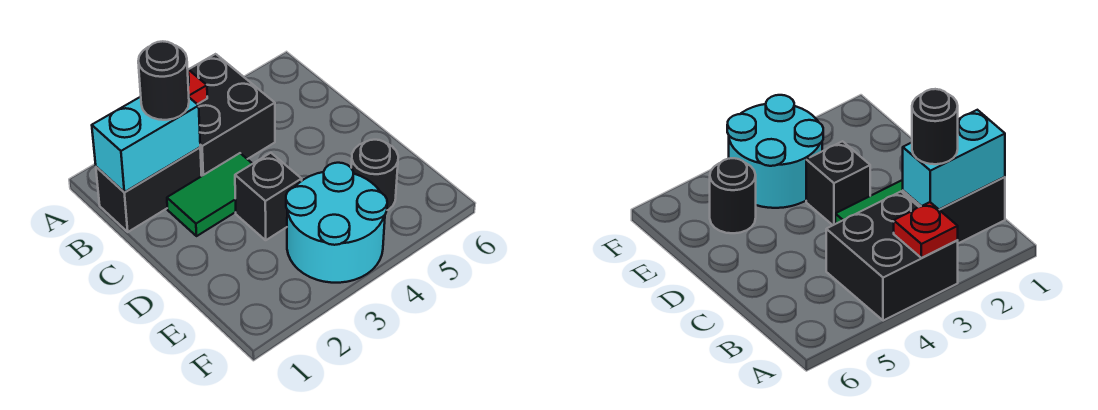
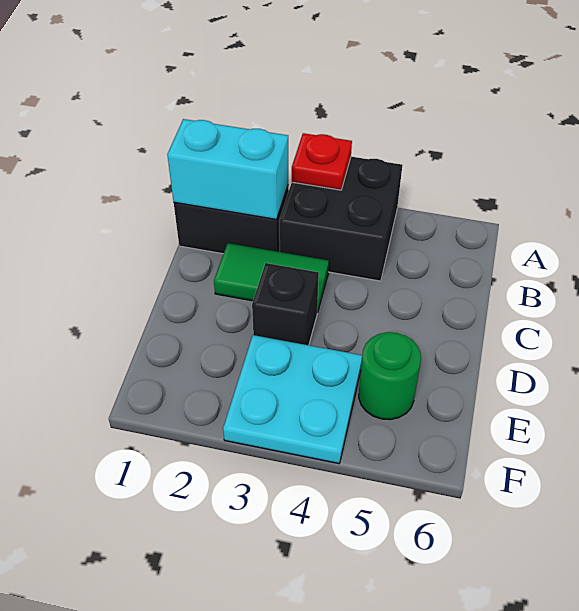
black 1x1 round brick [138,41,189,120] -> none
cyan 2x2 round brick [286,163,387,283] -> cyan 2x2 plate [223,335,362,464]
black 1x1 round brick [351,140,398,210] -> green 1x1 round brick [359,332,421,420]

